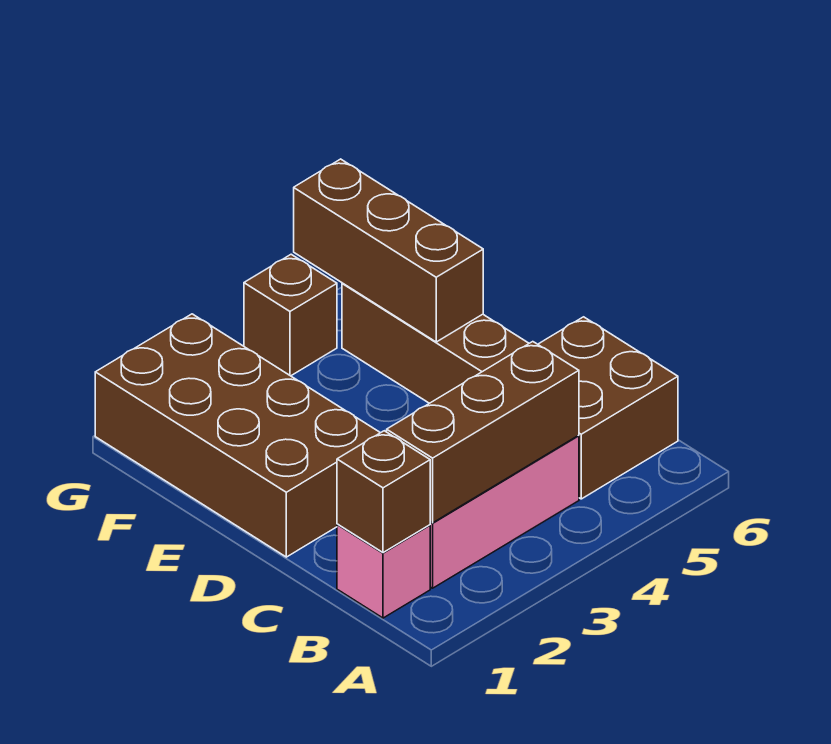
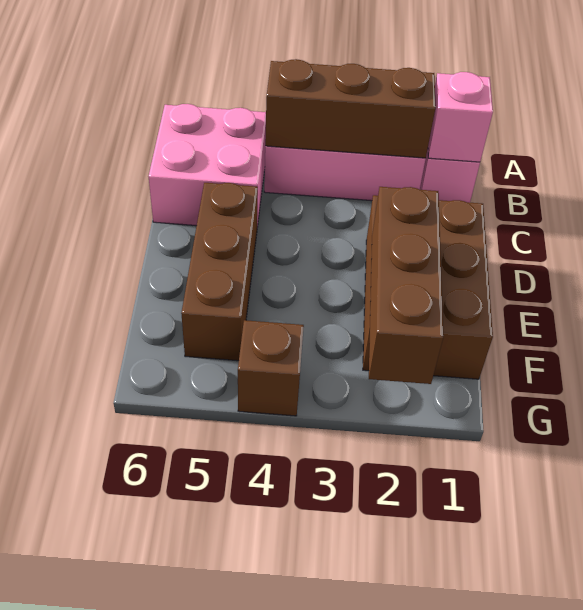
brown 1x1 brick [337,431,430,553] -> pink 1x1 brick [428,72,493,162]
brown 2x2 brick [538,317,678,499] -> pink 2x2 brick [149,104,266,227]
brown 2x4 brick [95,314,380,557] -> brown 2x3 brick [363,195,493,379]
brown 1x3 brick [294,159,483,342] -> brown 1x3 brick moved to [369,187,443,384]

